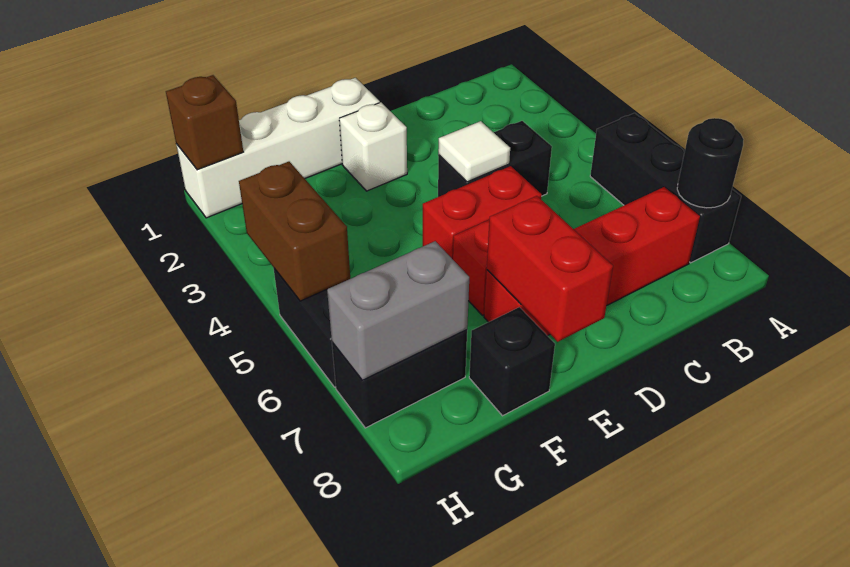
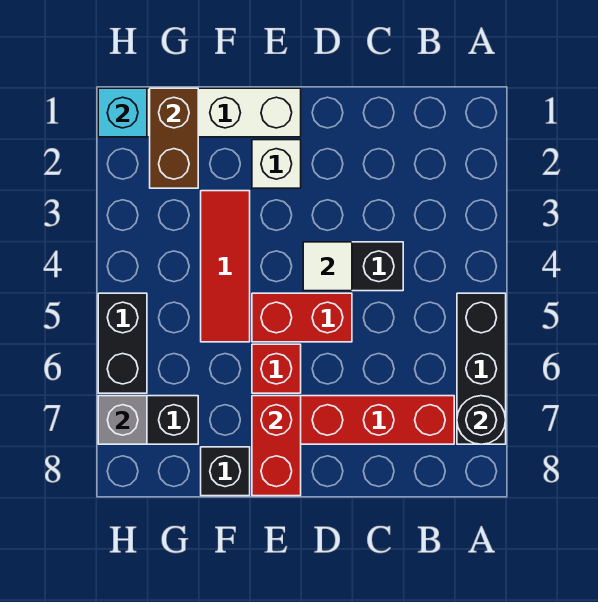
none -> red 1x3 tile [201,191,250,342]
grey 1x2 brick [327,241,469,380] -> grey 1x1 brick [98,396,147,444]
brown 1x1 brick [166,75,243,170] -> cyan 1x1 brick [98,88,147,137]
brown 1x2 brick [239,162,350,301] -> brown 1x2 brick moved to [150,88,198,188]

